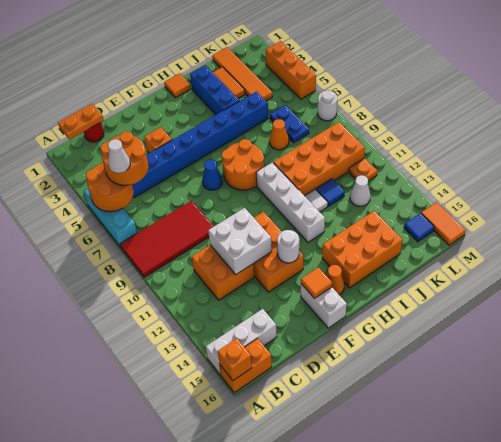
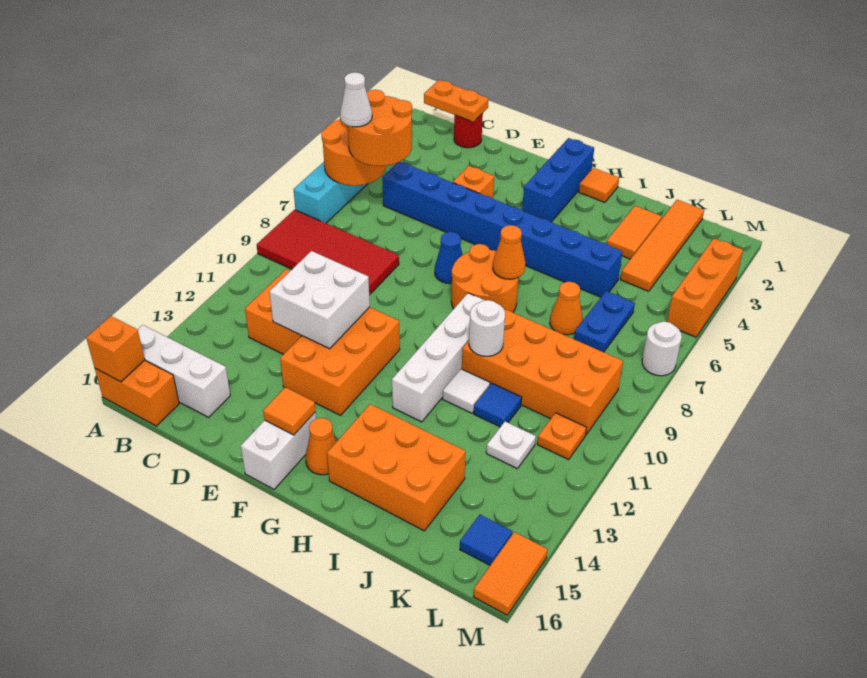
white 1x1 round brick [277,230,299,263] -> white 1x1 round brick moved to [469,300,505,356]
none -> orange 1x1 cone [493,225,525,279]
blue 1x3 brick [190,65,240,115] -> blue 1x3 brick moved to [522,138,594,222]
white 1x1 cone [350,175,370,206] -> white 1x1 plate [486,422,536,468]

